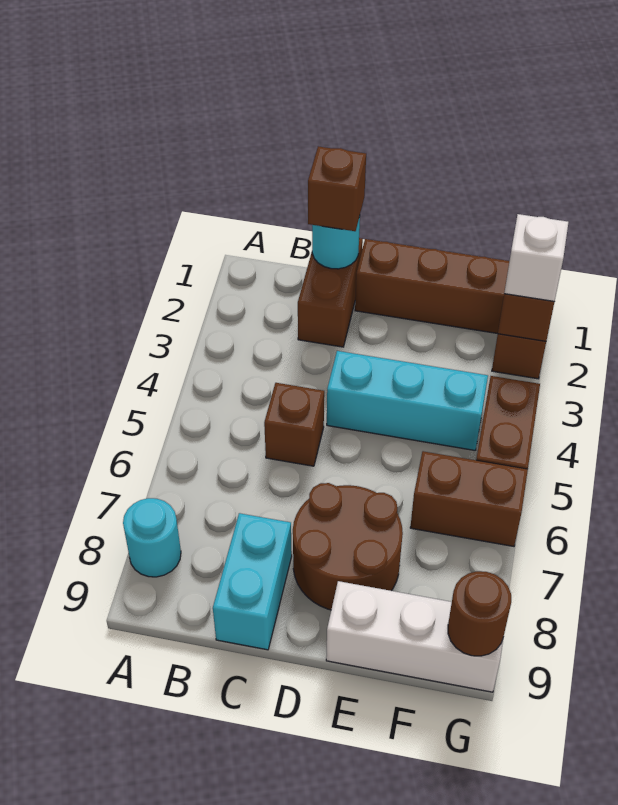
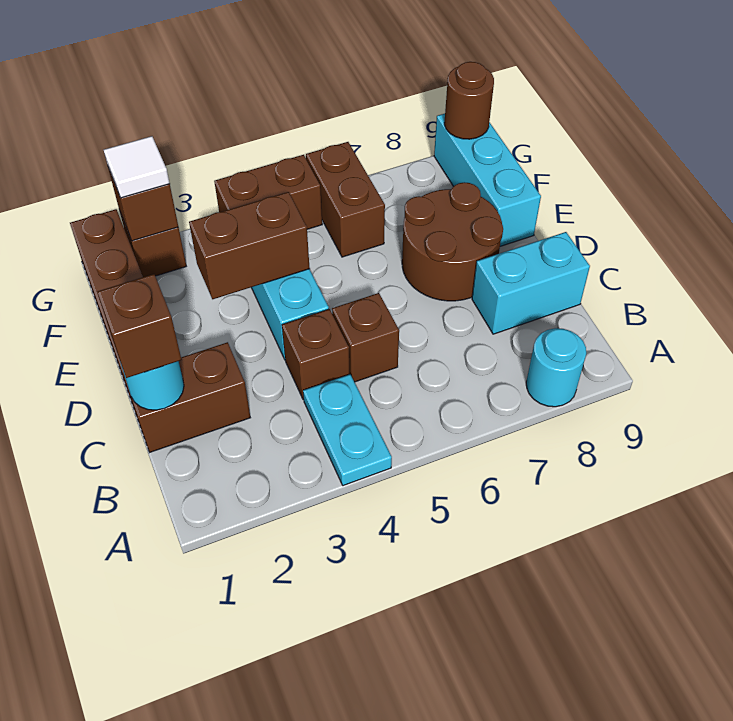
none -> cyan 1x2 plate [303,374,392,486]
none -> brown 1x1 brick [282,309,350,400]
none -> brown 1x2 brick [189,192,310,299]
white 1x3 brick [326,581,503,692] -> cyan 1x3 brick [434,114,541,246]
white 1x1 brick [504,214,568,302] -> white 1x1 tile [104,136,170,198]

